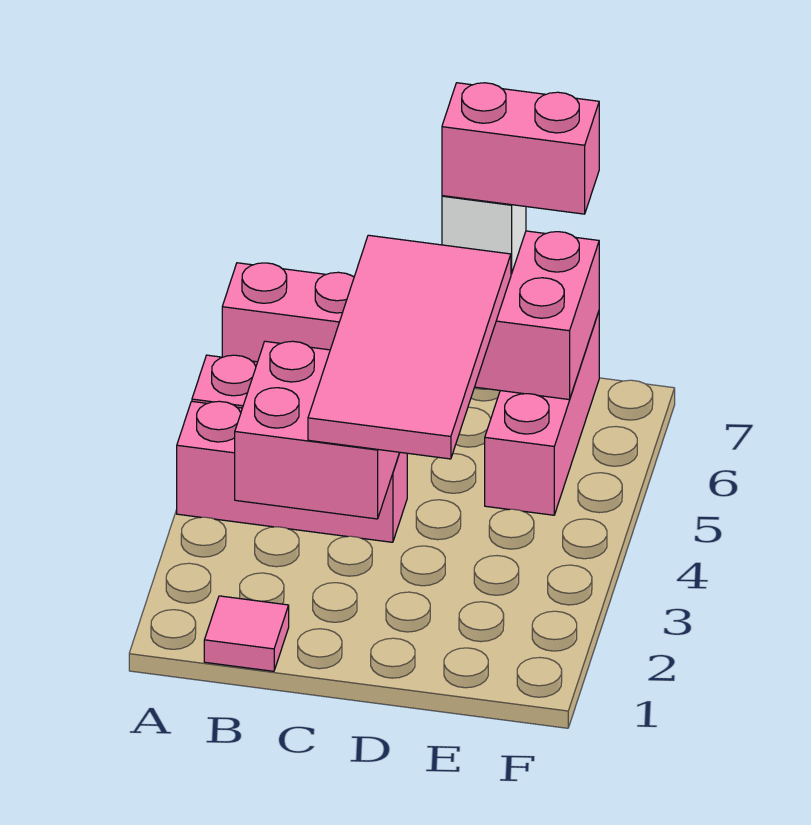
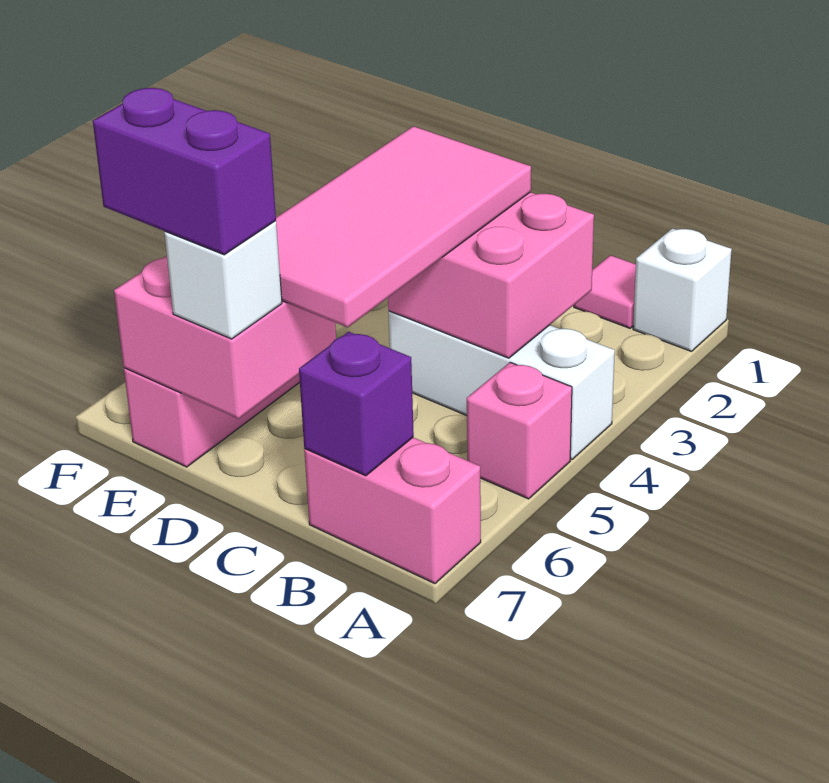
none -> white 1x1 brick [633,228,732,351]
pink 1x3 brick [177,401,407,542] -> white 1x3 brick [388,311,615,459]
none -> purple 1x1 brick [299,332,414,476]
pink 1x2 brick [442,83,599,214] -> purple 1x2 brick [93,88,276,255]

